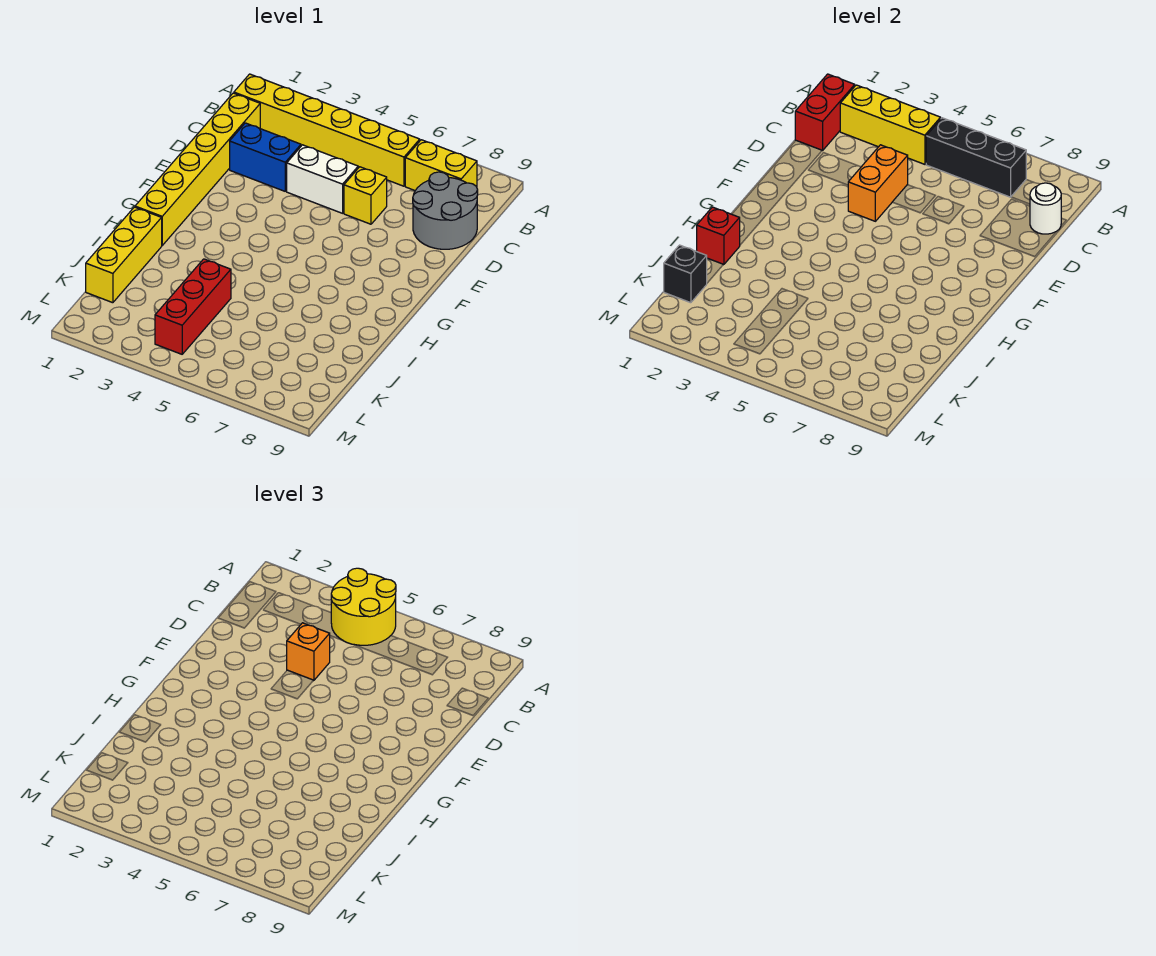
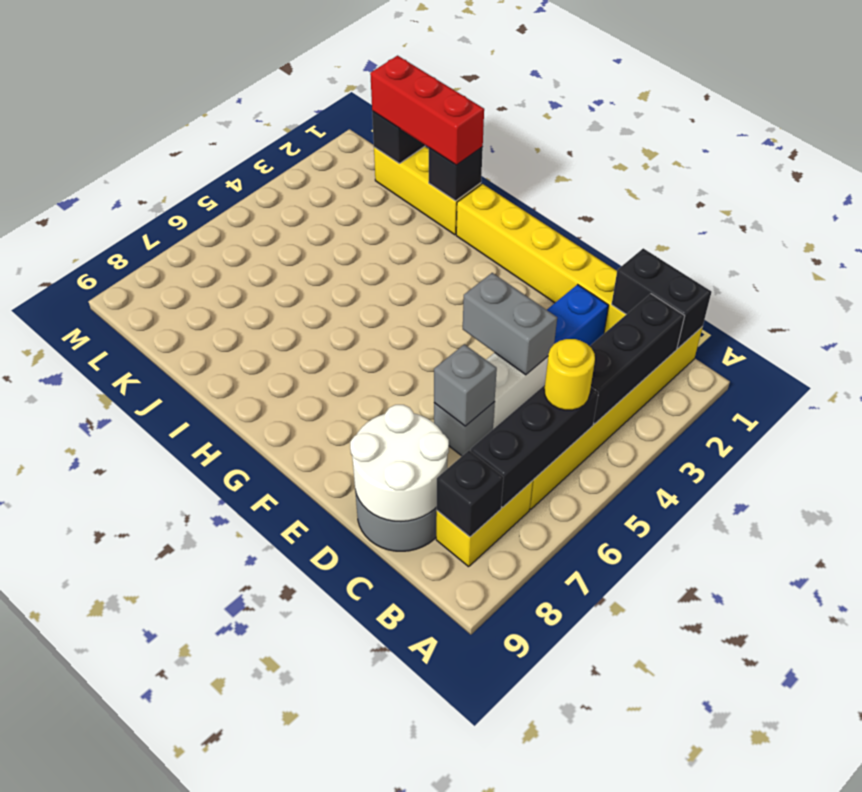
yellow 2x2 round brick [331,568,396,645] -> yellow 1x1 round brick [544,339,595,410]
red 1x2 brick [795,74,855,151] -> black 1x2 brick [612,248,711,349]
yellow 1x3 brick [840,85,941,164] -> black 1x3 brick [590,294,685,424]
none -> black 1x1 brick [437,450,504,537]
white 1x1 round brick [1030,183,1061,234] -> white 2x2 round brick [350,405,449,522]
orange 1x2 brick [848,145,908,221] -> grey 1x2 brick [463,273,557,375]
orange 1x1 brick [287,623,330,680] -> none
yellow 1x1 brick [344,167,387,224] -> grey 1x1 brick [434,402,494,456]
none -> grey 1x1 brick [434,344,497,426]
red 1x1 brick [697,207,740,265] -> black 1x1 brick [429,147,483,201]
red 1x3 brick [155,259,231,354] -> red 1x3 brick moved to [370,56,484,165]

